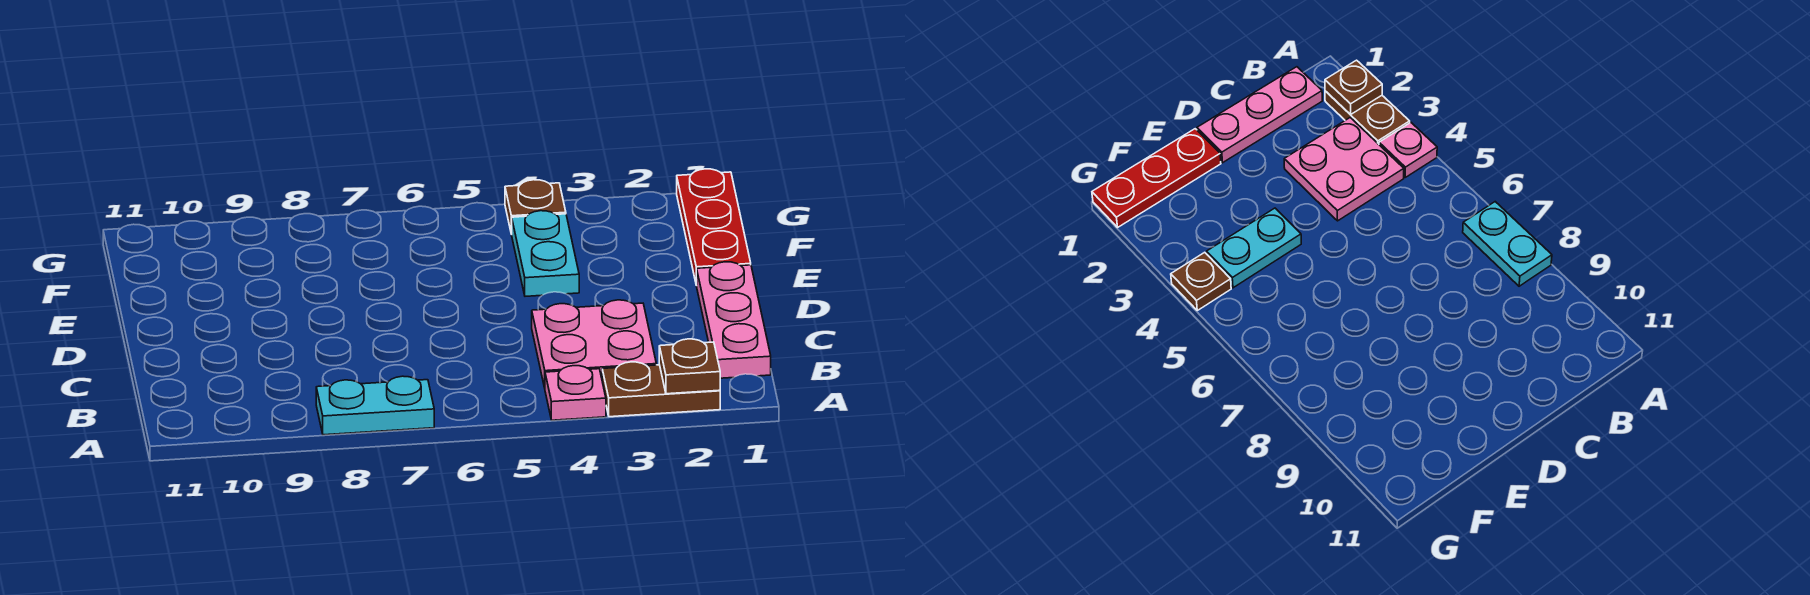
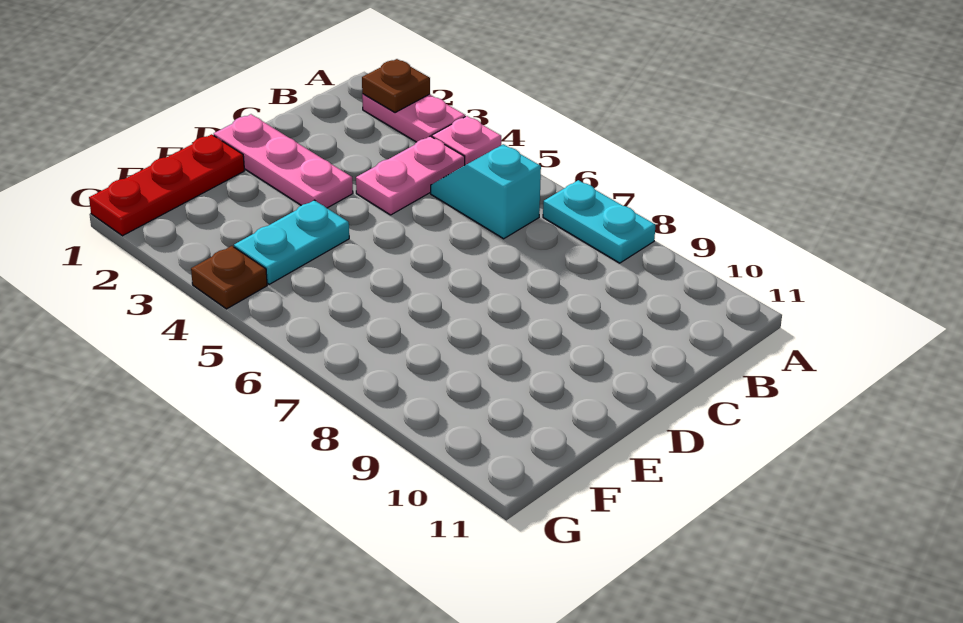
brown 1x2 plate [602,362,720,417] -> pink 1x2 plate [362,94,465,142]
pink 1x3 plate [697,262,771,378] -> pink 1x3 plate turned to [214,114,353,208]
pink 2x2 plate [532,300,656,388] -> pink 1x2 plate [356,136,465,215]
none -> cyan 1x2 slope [431,144,541,239]

